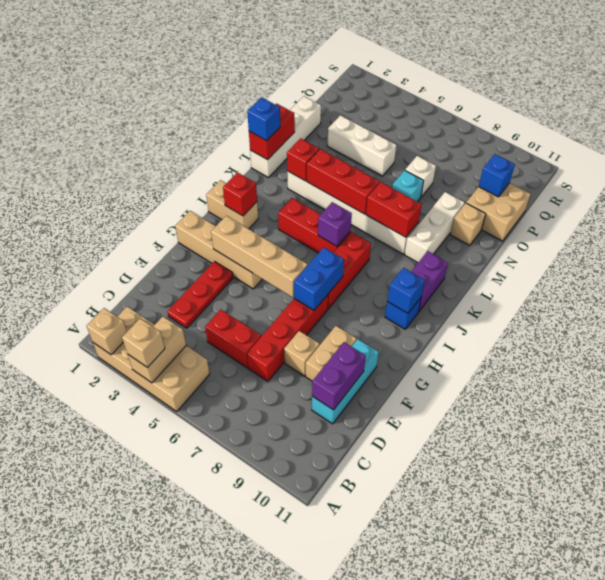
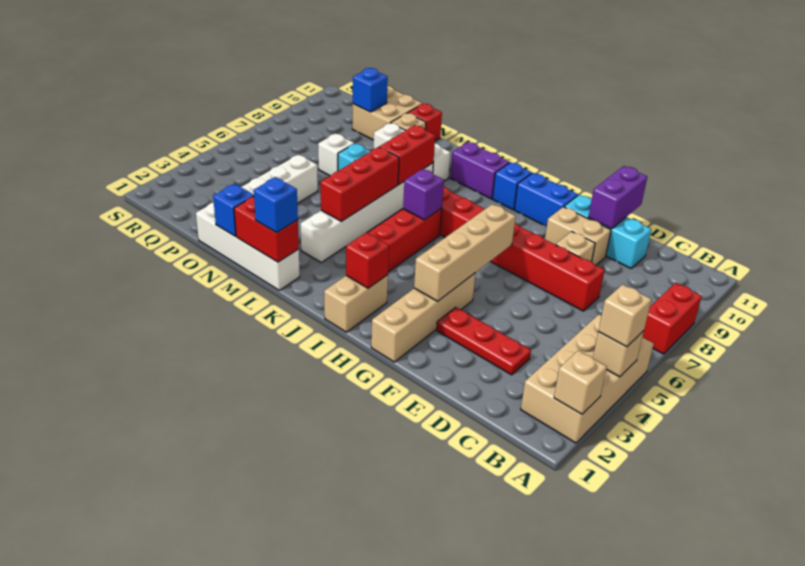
tan 1x2 brick [128,317,186,383] -> tan 1x1 brick [593,331,644,377]
red 1x2 brick [205,309,261,368] -> red 1x2 brick moved to [643,283,702,354]
purple 1x2 brick [312,342,366,410] -> purple 1x2 brick turned to [588,166,647,229]
blue 1x2 brick [294,248,344,310] -> blue 1x2 brick moved to [514,173,578,227]
blue 1x1 brick [387,268,425,313] -> blue 1x1 brick moved to [213,184,254,236]
red 1x1 brick [287,138,319,181] -> red 1x1 brick moved to [408,104,442,141]

